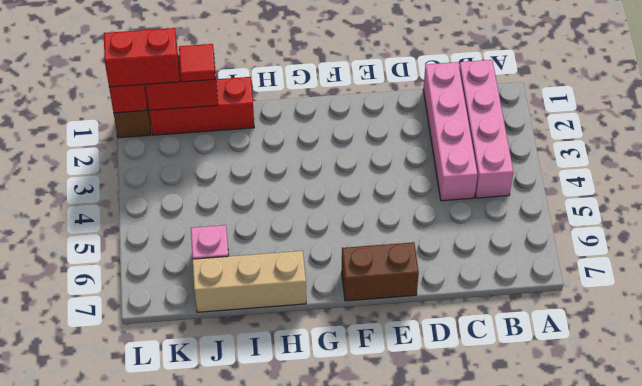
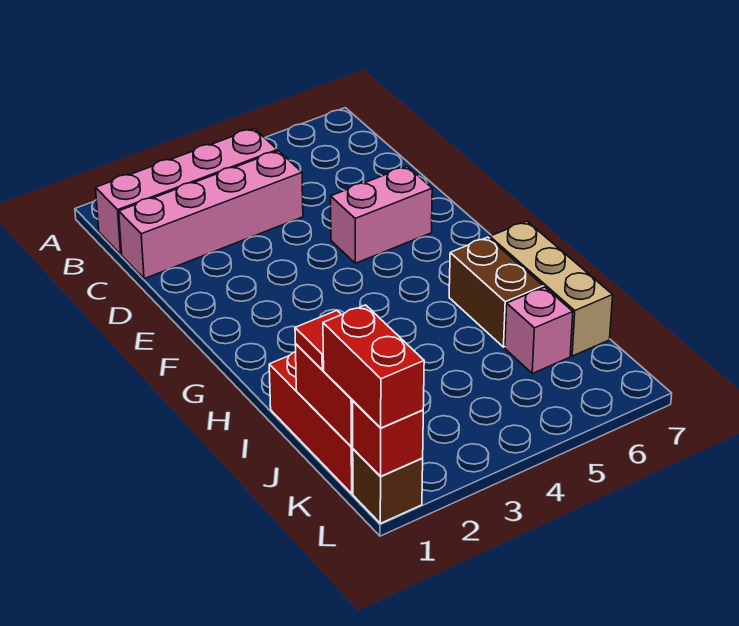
none -> pink 1x2 brick [331,166,432,263]
brown 1x2 brick [342,242,419,301] -> brown 1x2 brick moved to [449,237,543,347]

